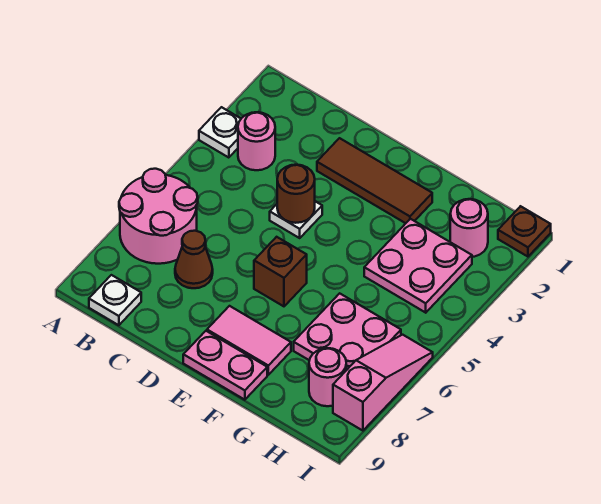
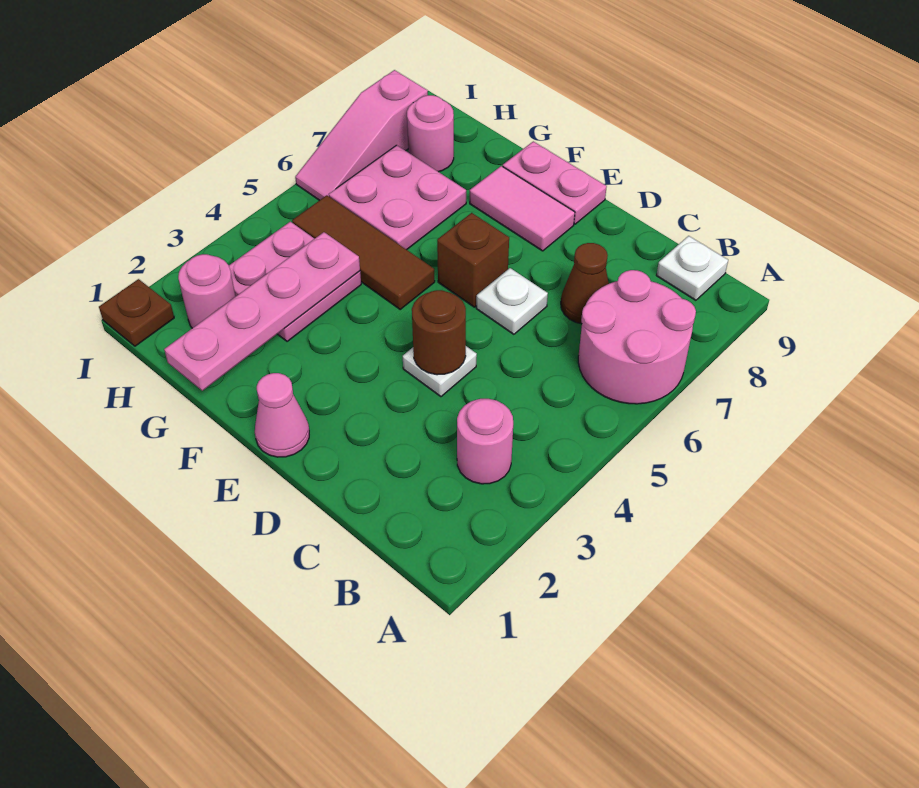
white 1x1 plate [199,107,241,158] -> white 1x1 plate moved to [476,268,548,334]
brown 1x3 tile [317,138,432,223] -> brown 1x3 tile moved to [292,195,435,309]
none -> pink 1x1 cone [255,373,309,457]
none -> pink 1x4 plate [164,232,360,391]

